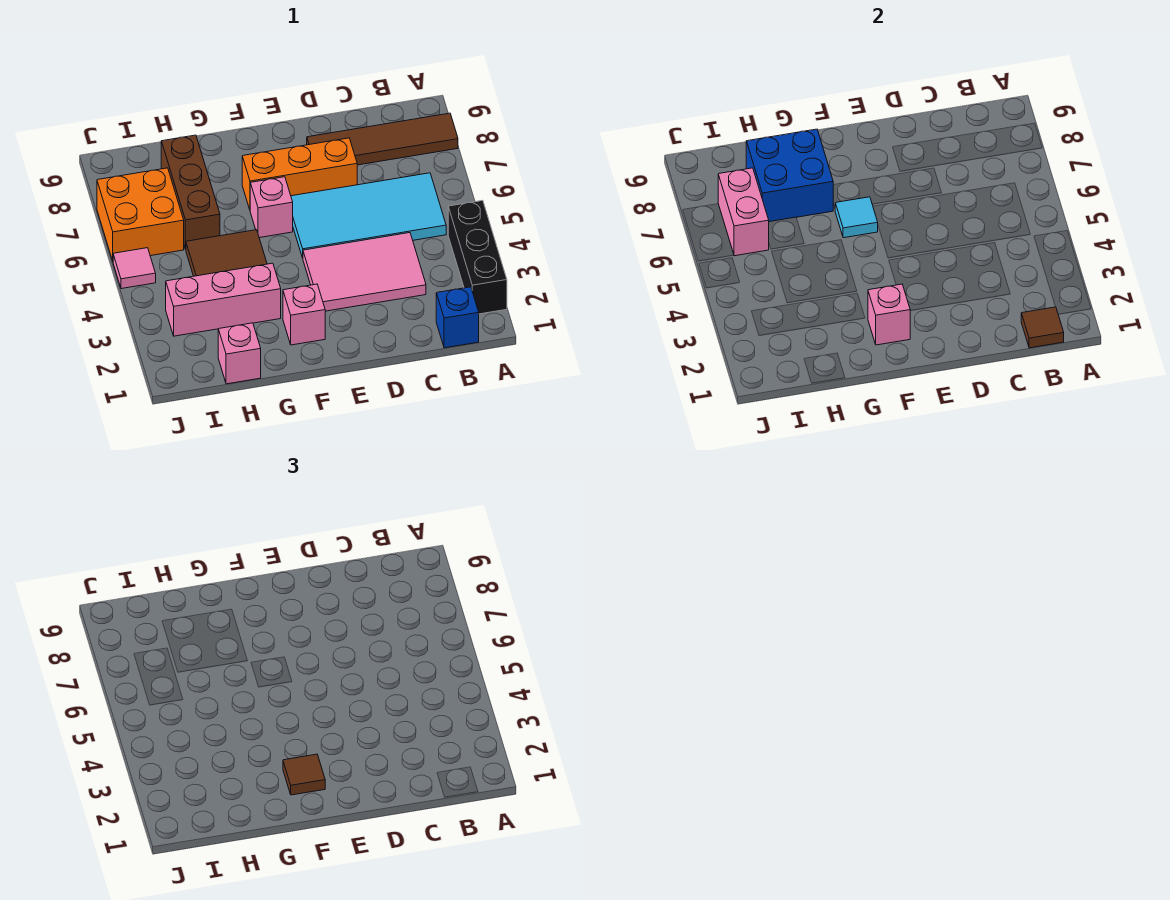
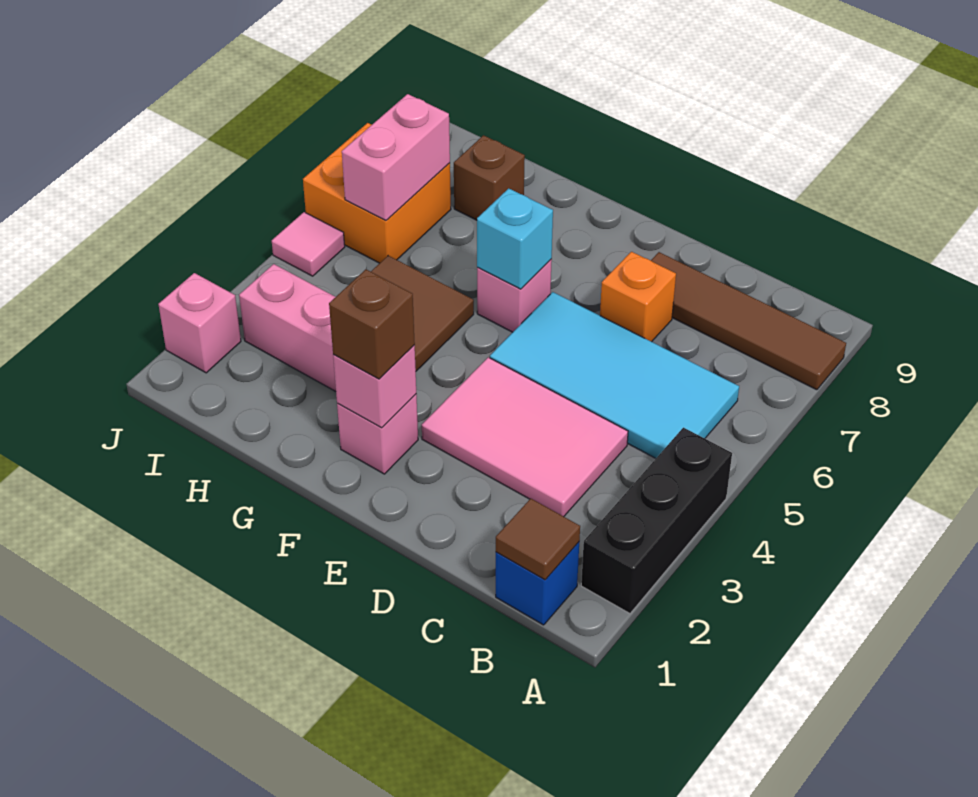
orange 1x3 brick [242,138,357,209] -> orange 1x1 brick [600,252,676,342]
brown 1x1 tile [283,754,325,795] -> brown 1x1 brick [329,269,415,379]
cyan 1x1 tile [835,197,878,238] -> cyan 1x1 brick [477,188,553,289]
blue 2x2 brick [746,129,833,222] -> none
pink 1x1 brick [218,323,261,384] -> pink 1x1 brick moved to [158,273,241,373]
brown 1x3 brick [161,135,220,249] -> brown 1x1 brick [454,135,525,220]

